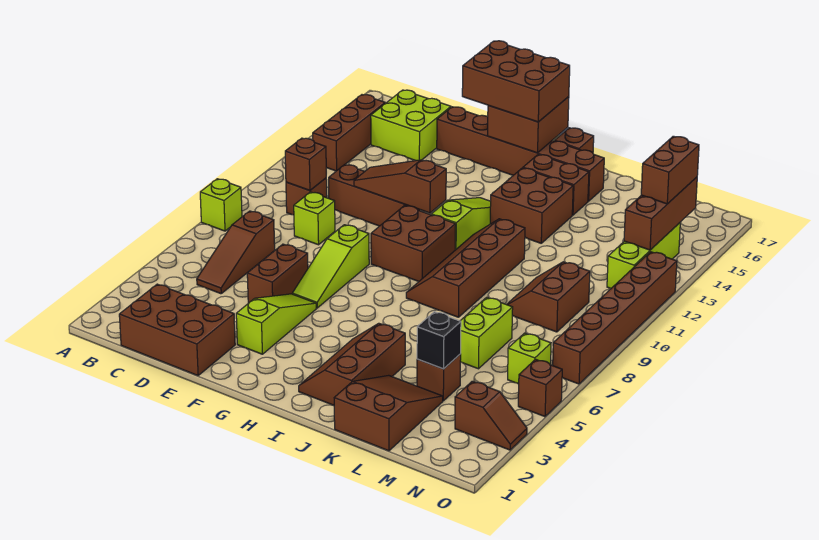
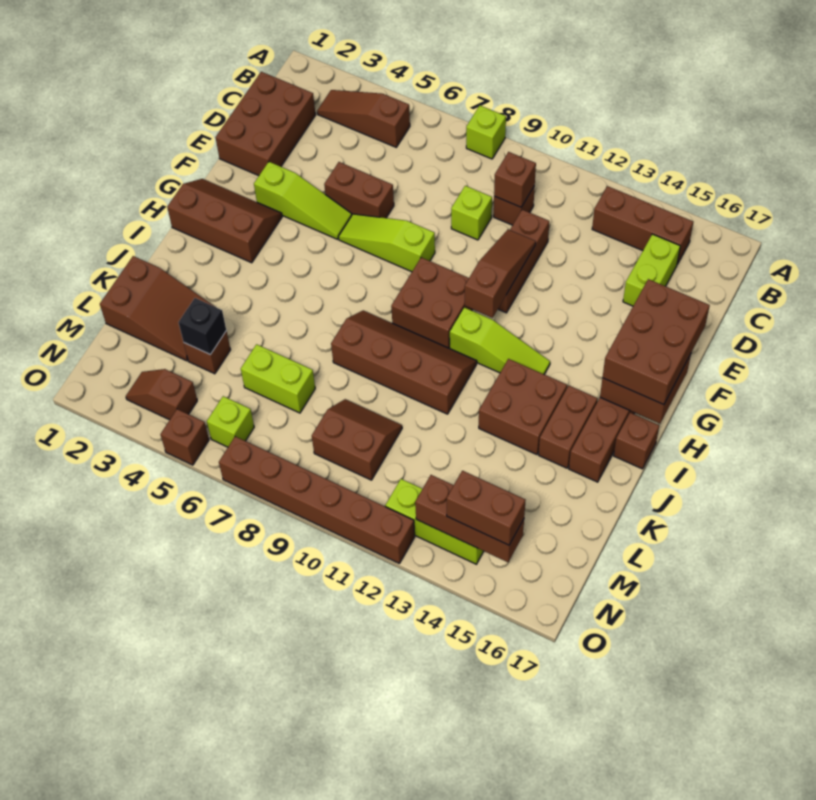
brown 1x3 slope [197,211,275,294] -> brown 1x3 slope moved to [317,90,410,147]
lime 2x2 brick [371,90,451,161] -> lime 1x2 brick [623,234,680,306]
brown 2x3 slope [299,323,405,405] -> brown 2x3 slope moved to [167,179,282,263]
brown 1x2 slope [455,381,527,450] -> brown 1x2 slope turned to [126,369,197,420]

